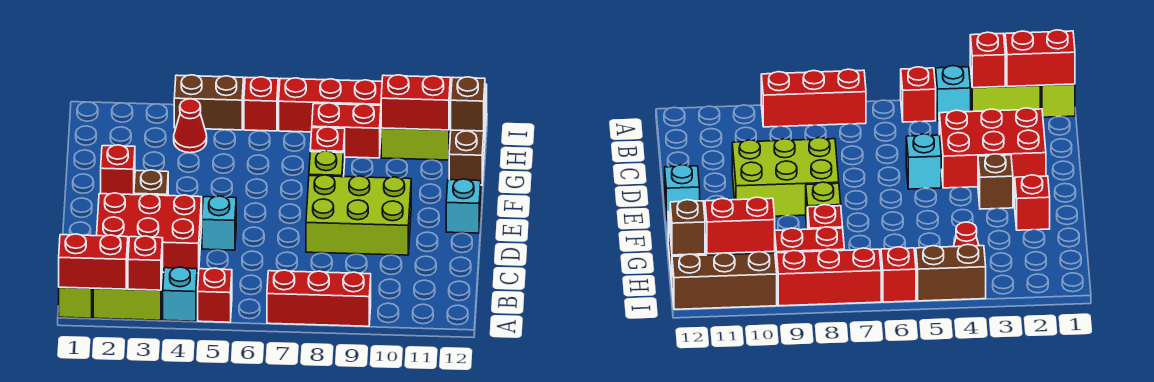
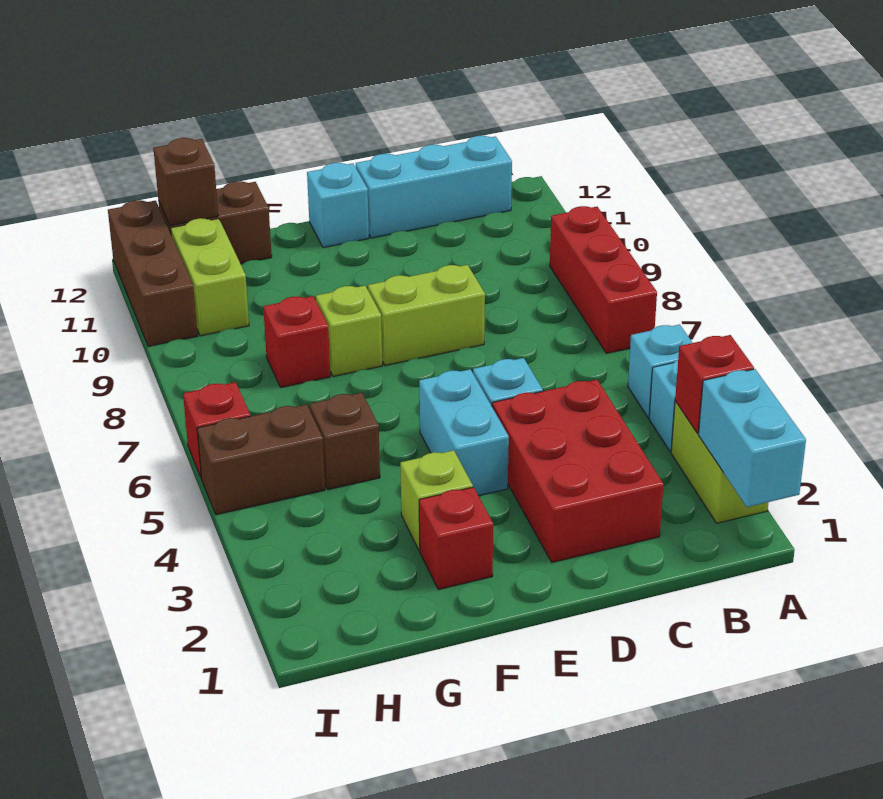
lime 1x1 brick [59,287,93,318] -> lime 1x1 brick moved to [400,450,473,551]
red 1x2 brick [59,234,128,289] -> cyan 1x2 brick [699,369,806,507]
red 1x1 brick [198,268,232,322] -> cyan 1x1 brick [628,324,692,418]
none -> cyan 1x3 brick [356,136,512,238]
lime 2x3 brick [306,175,411,255] -> lime 1x2 brick [368,265,485,366]
brown 1x1 brick [134,170,168,196] -> brown 1x1 brick moved to [310,393,380,490]
none -> cyan 1x2 brick [419,369,509,496]
red 1x1 cone [174,99,207,153] -> none
red 1x2 brick [312,103,381,158] -> none
red 1x2 brick [381,75,450,130] -> none
brown 1x2 brick [174,75,244,130] -> brown 1x2 brick turned to [197,404,325,515]
red 1x3 brick [278,78,382,132] -> none

